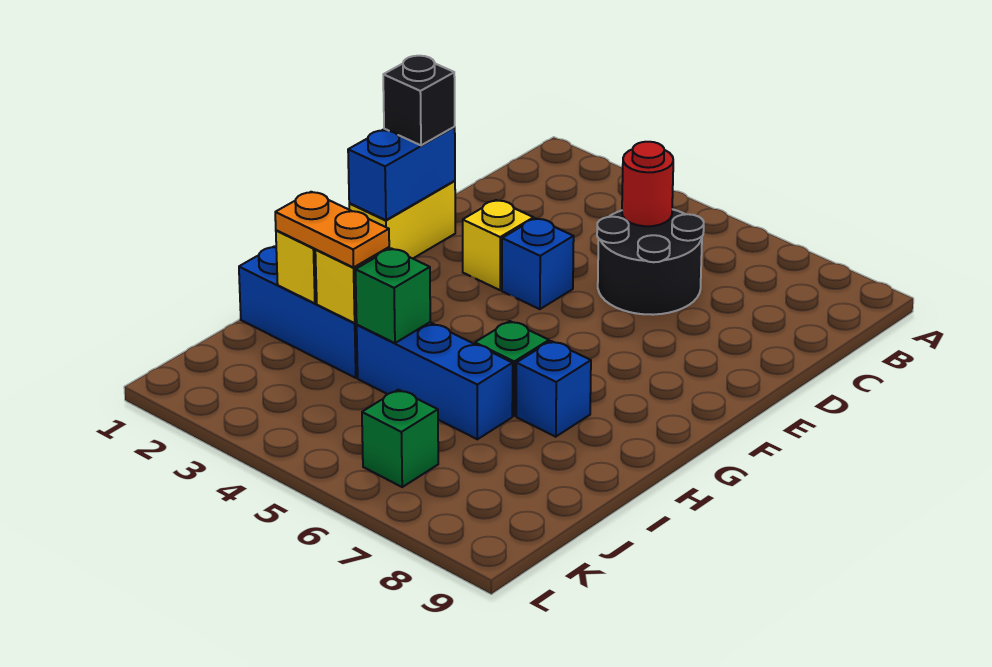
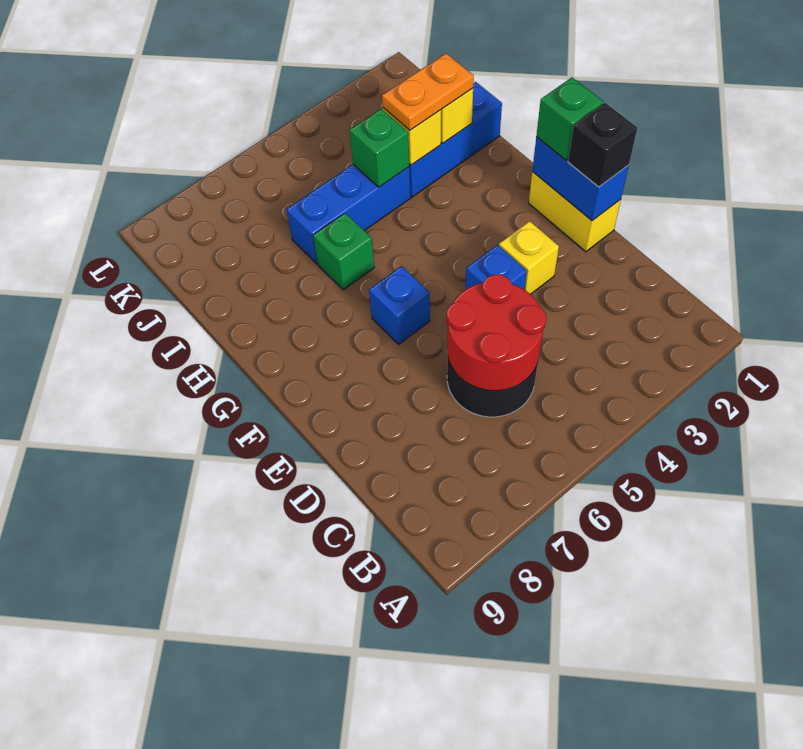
red 1x1 round brick [622,142,673,226] -> red 2x2 round brick [447,274,546,391]
blue 1x1 brick [516,341,591,437] -> blue 1x1 brick moved to [369,266,430,344]
green 1x1 brick [362,390,438,487] -> green 1x1 brick moved to [536,77,603,160]

